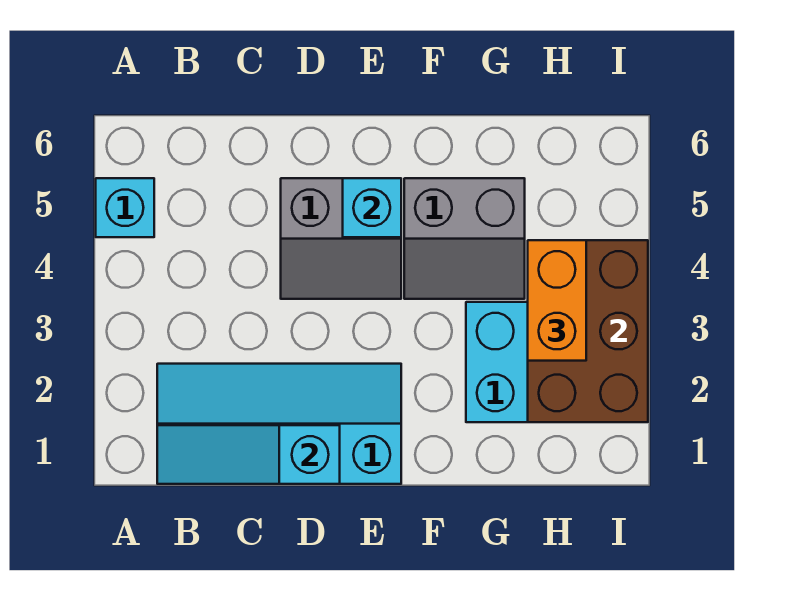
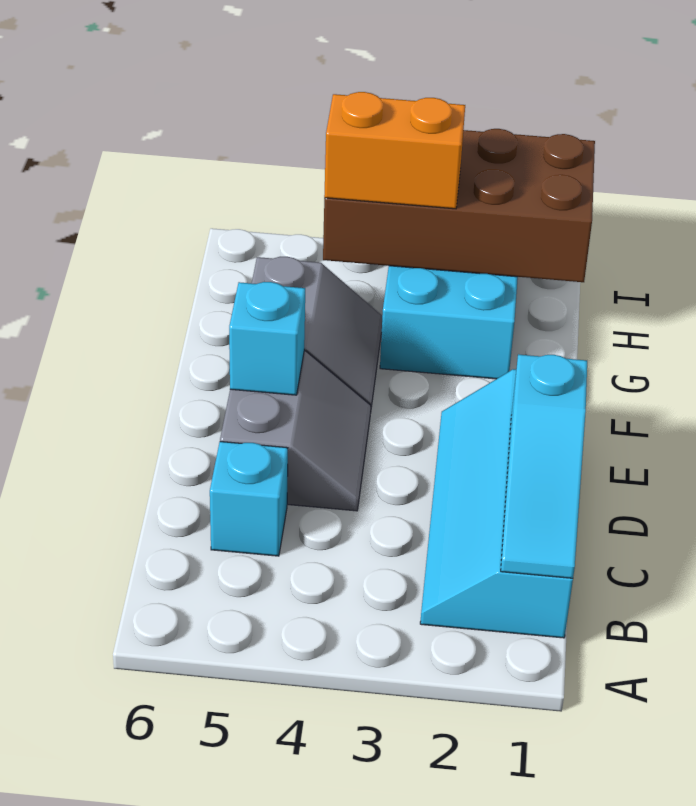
cyan 1x1 brick [96,178,154,237] -> cyan 1x1 brick moved to [210,442,288,556]
brown 2x3 brick [528,240,648,422] -> brown 2x4 brick [323,129,595,282]

